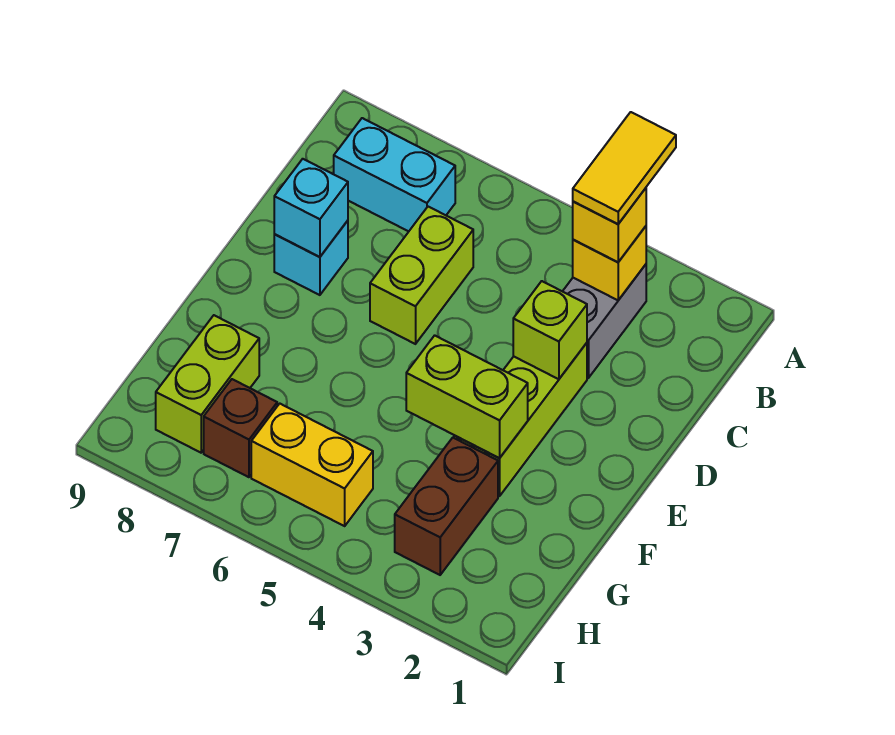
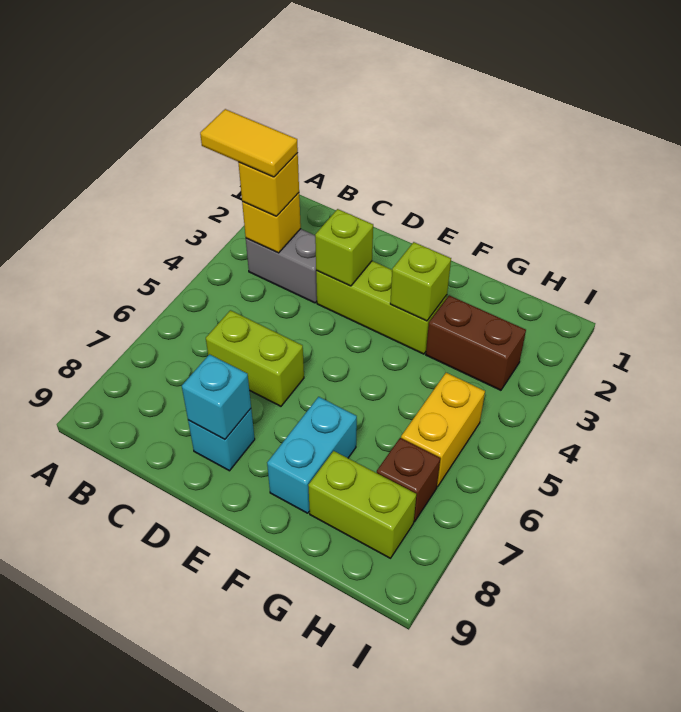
cyan 1x2 brick [334,118,455,231] -> cyan 1x2 brick moved to [267,397,357,513]
lime 1x2 brick [406,335,528,458] -> lime 1x1 brick [390,242,451,321]

